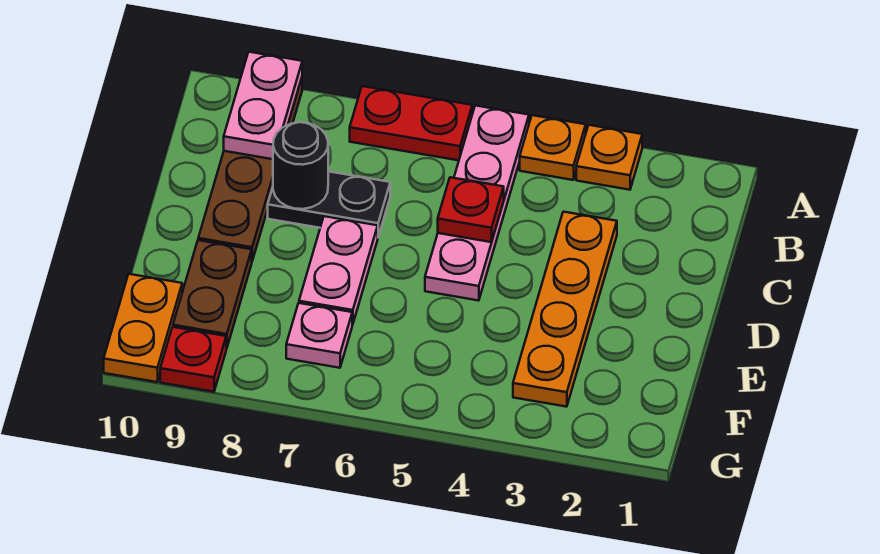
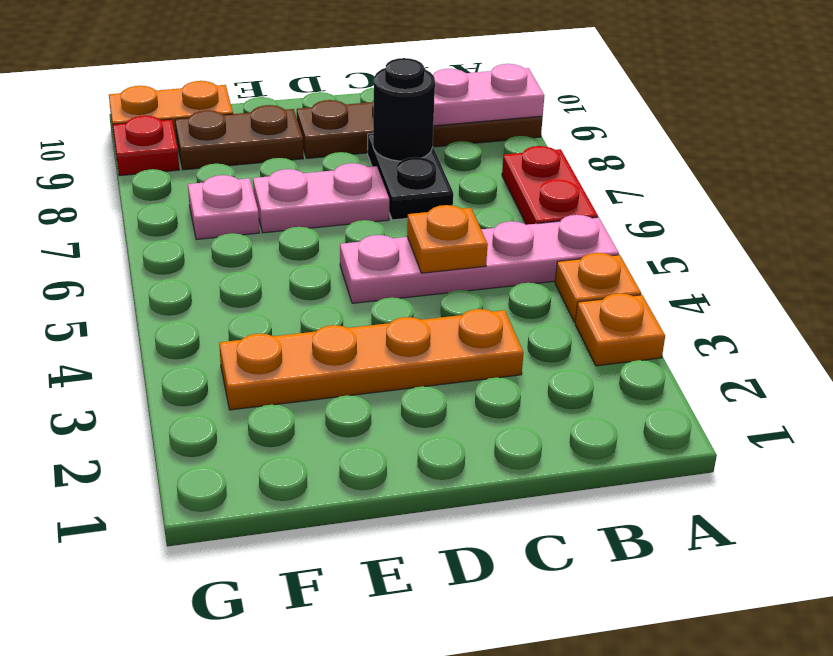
red 1x1 plate [438,177,504,242] -> orange 1x1 plate [407,205,488,273]

